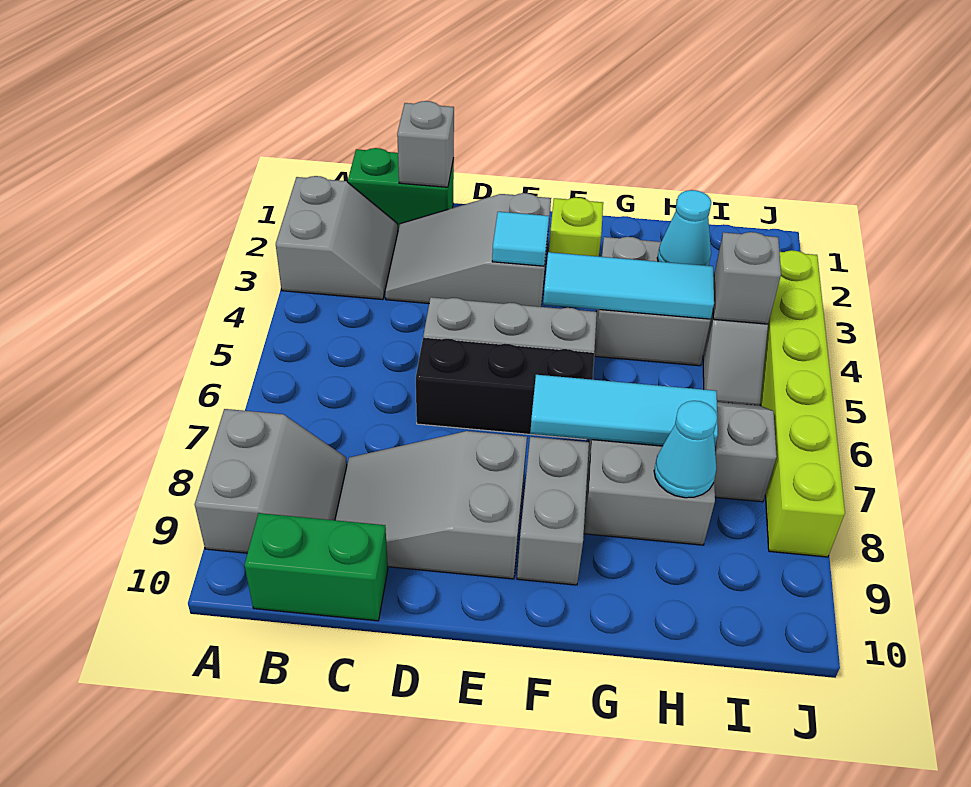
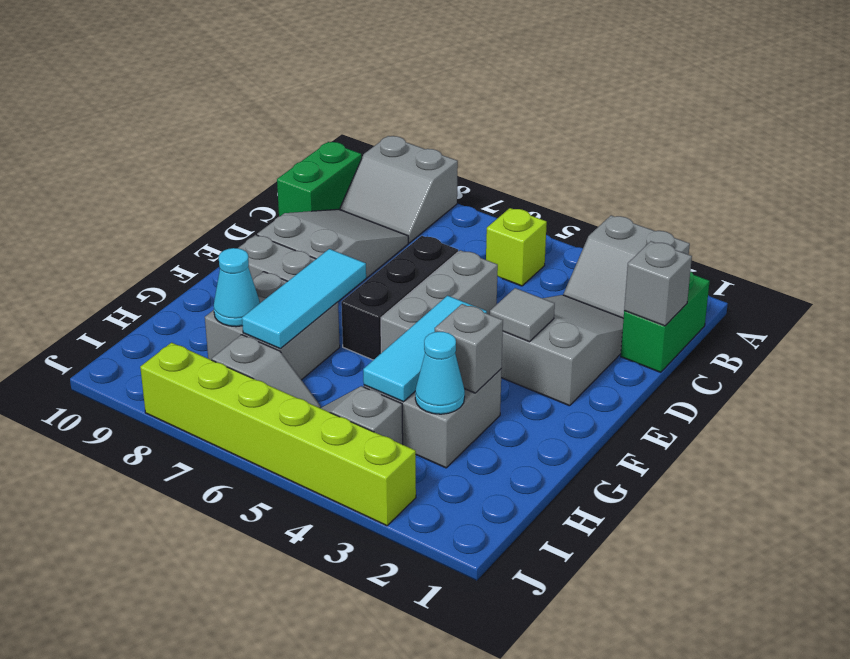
cyan 1x1 tile [492,212,549,266] -> grey 1x1 tile [490,288,555,342]
lime 1x1 brick [549,197,603,257] -> lime 1x1 brick moved to [486,208,547,286]
grey 1x1 brick [713,232,781,324] -> grey 1x1 brick moved to [435,304,503,393]

